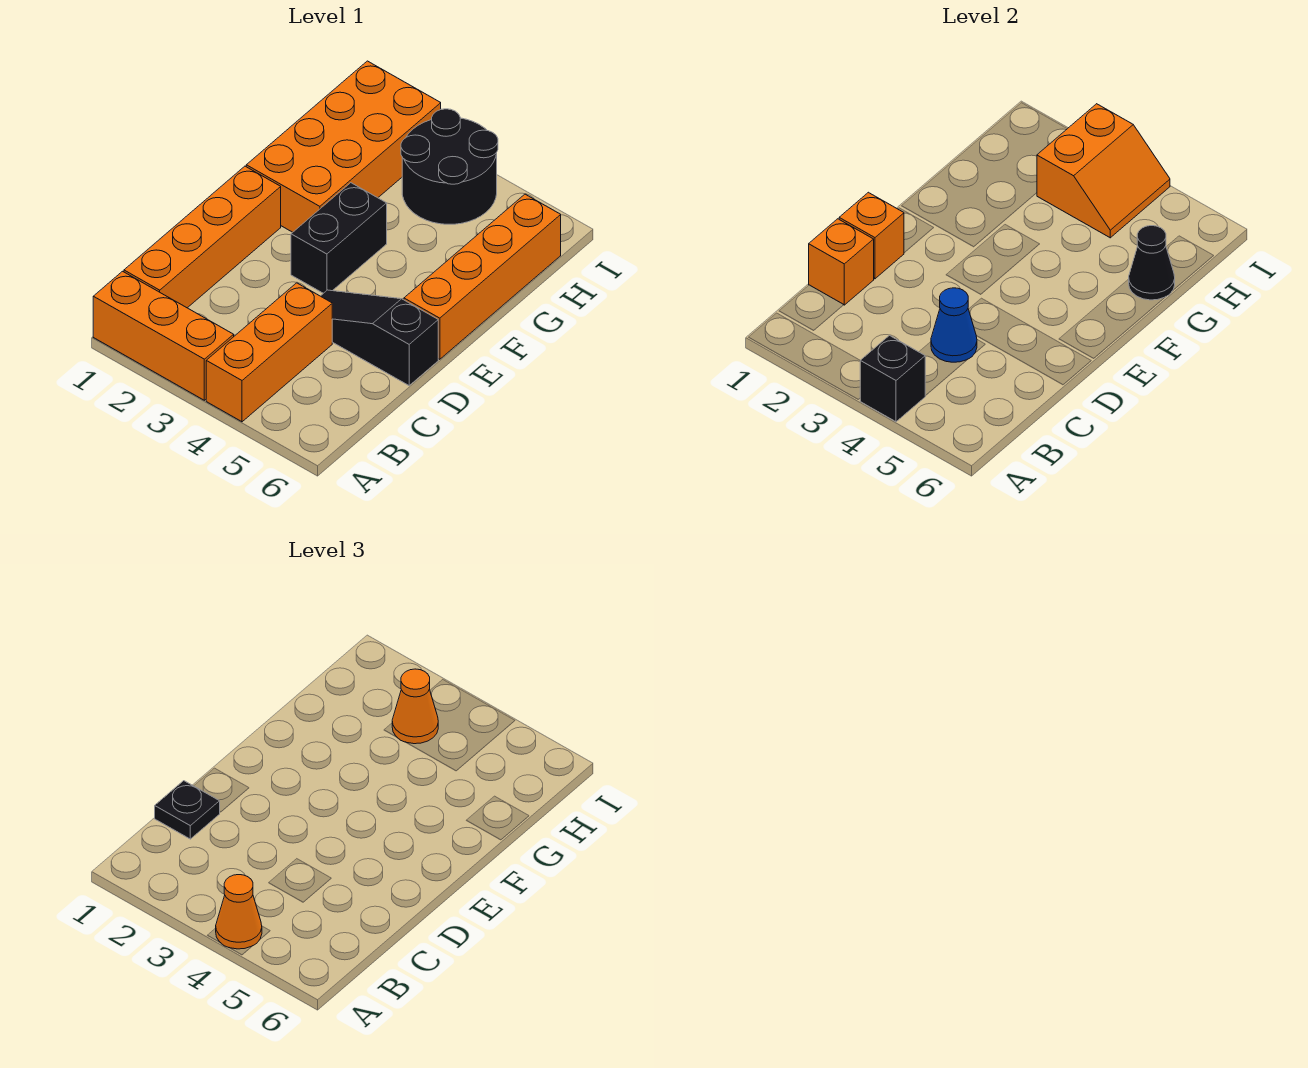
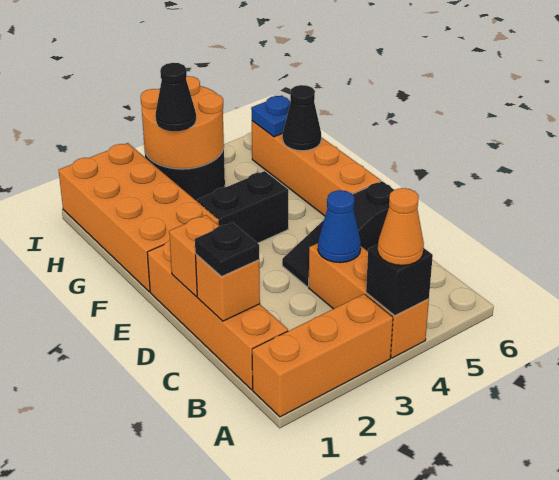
black 1x2 brick [291,183,387,293] -> black 1x2 brick turned to [197,171,288,243]
orange 2x2 slope [1037,104,1170,238] -> orange 2x2 round brick [140,76,224,169]
orange 1x1 cone [392,669,438,744] -> black 1x1 cone [156,63,196,131]
none -> blue 1x1 plate [251,96,291,137]

